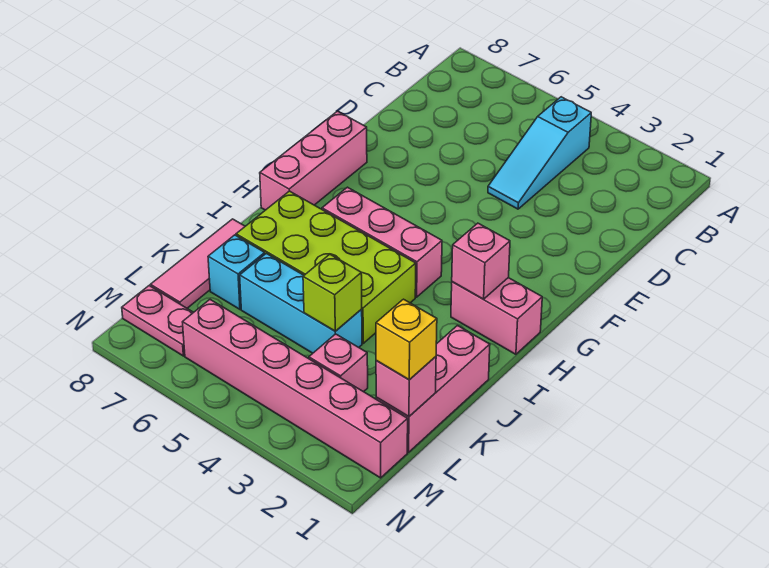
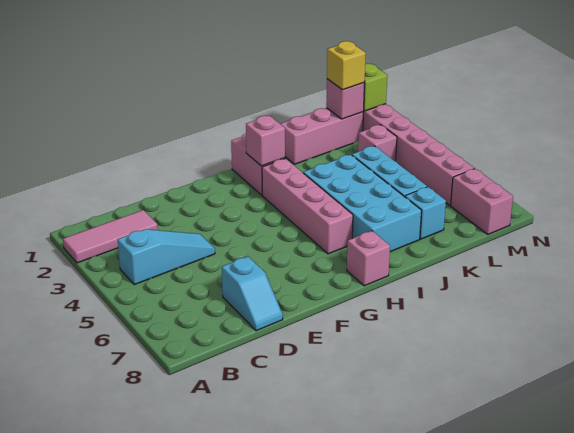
none -> cyan 1x2 slope [222,257,283,331]
pink 1x3 brick [260,111,367,210] -> pink 1x1 brick [347,231,390,286]
pink 1x3 brick [322,187,442,297] -> pink 1x4 brick [262,159,353,254]
lime 2x4 brick [236,191,416,343] -> cyan 2x4 brick [303,155,422,252]
pink 1x3 tile [151,219,245,308] -> pink 1x3 tile moved to [63,210,158,263]
lime 1x1 brick [303,254,362,331] -> lime 1x1 brick moved to [364,64,387,111]
pink 1x2 plate [122,286,194,356] -> pink 1x2 brick [451,169,513,234]

